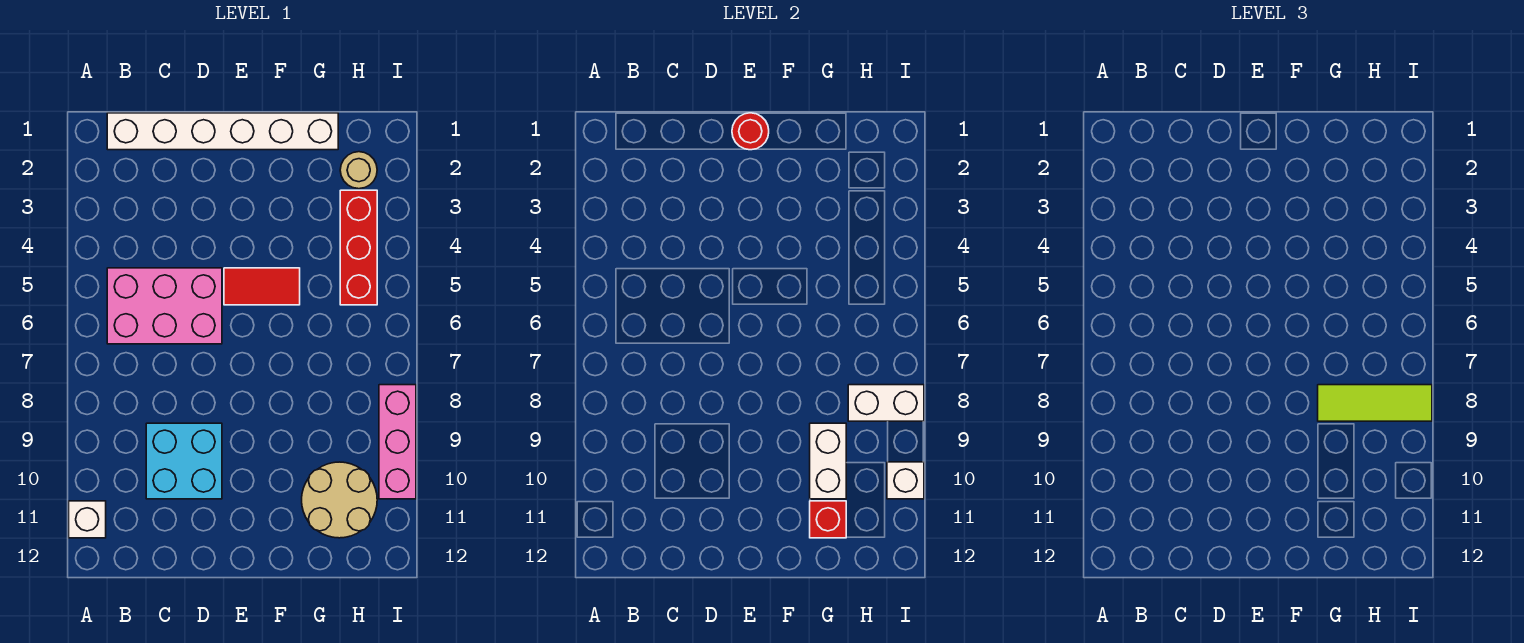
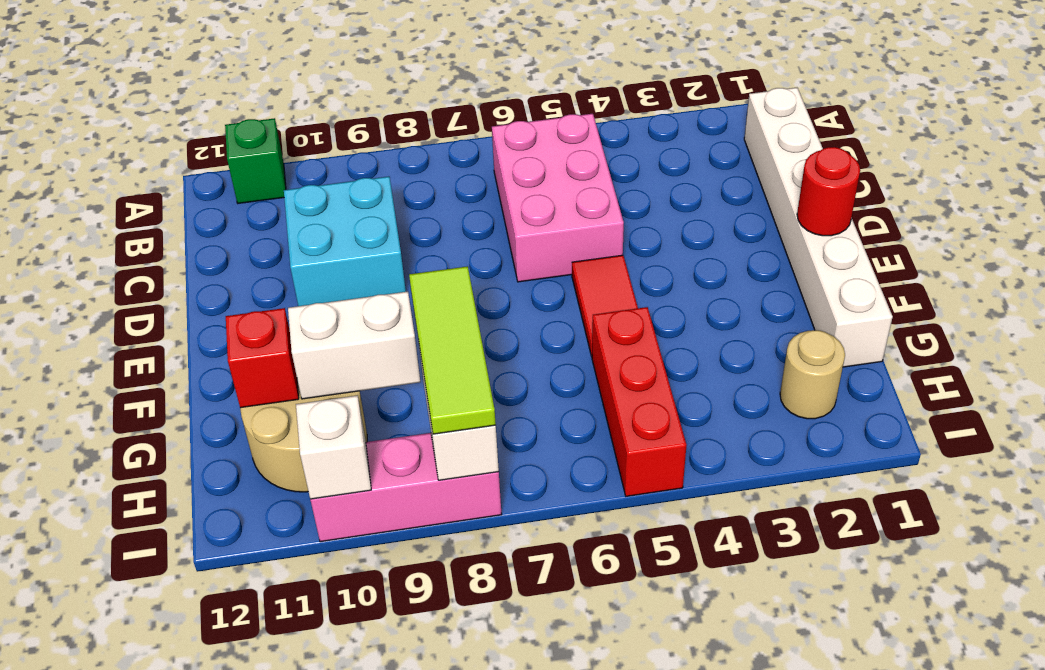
white 1x1 brick [69,501,106,538] -> green 1x1 brick [225,118,286,203]
red 1x3 brick [340,190,377,305] -> red 1x3 brick turned to [592,307,686,496]

